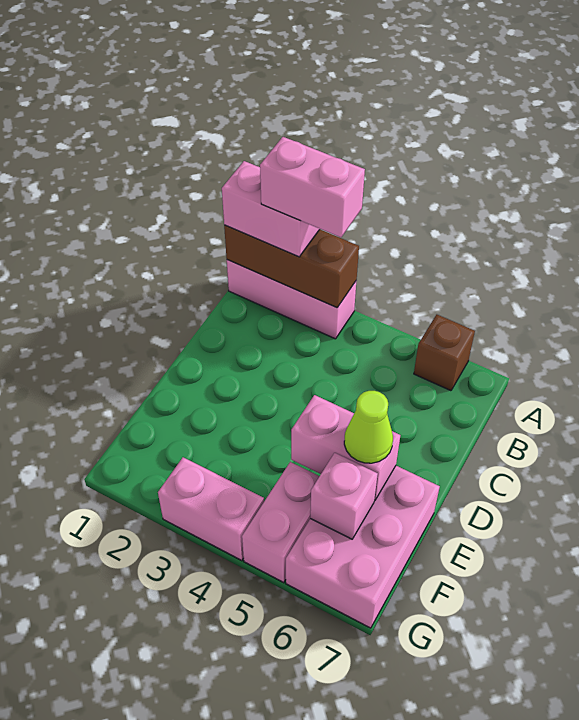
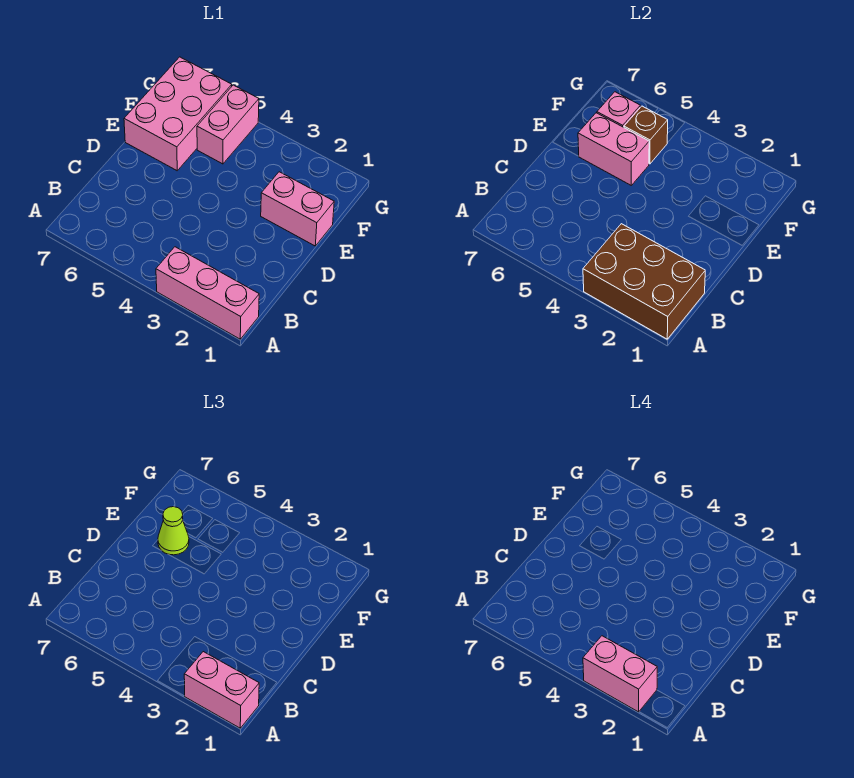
brown 1x3 brick [224,225,359,308] -> brown 2x3 brick [583,224,705,339]
brown 1x1 brick [414,315,475,391] -> brown 1x1 brick moved to [624,106,668,164]
pink 1x2 brick [158,457,264,561] -> pink 1x2 brick moved to [261,172,334,246]

